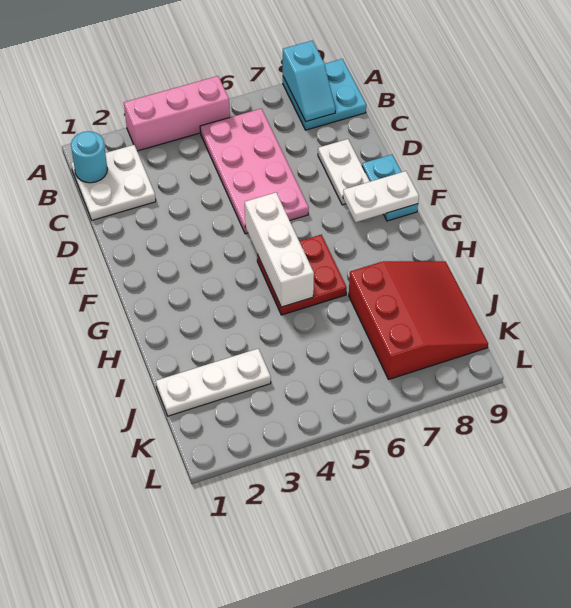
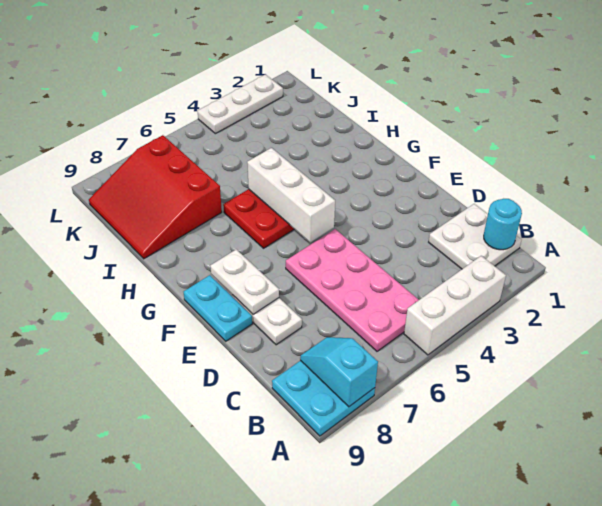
pink 1x3 brick [124,76,230,151] -> white 1x3 brick [404,256,506,355]
white 1x2 plate [343,171,419,222] -> white 1x2 plate turned to [210,249,279,314]
white 1x3 plate [156,349,271,416] -> white 1x3 plate moved to [198,74,283,134]

